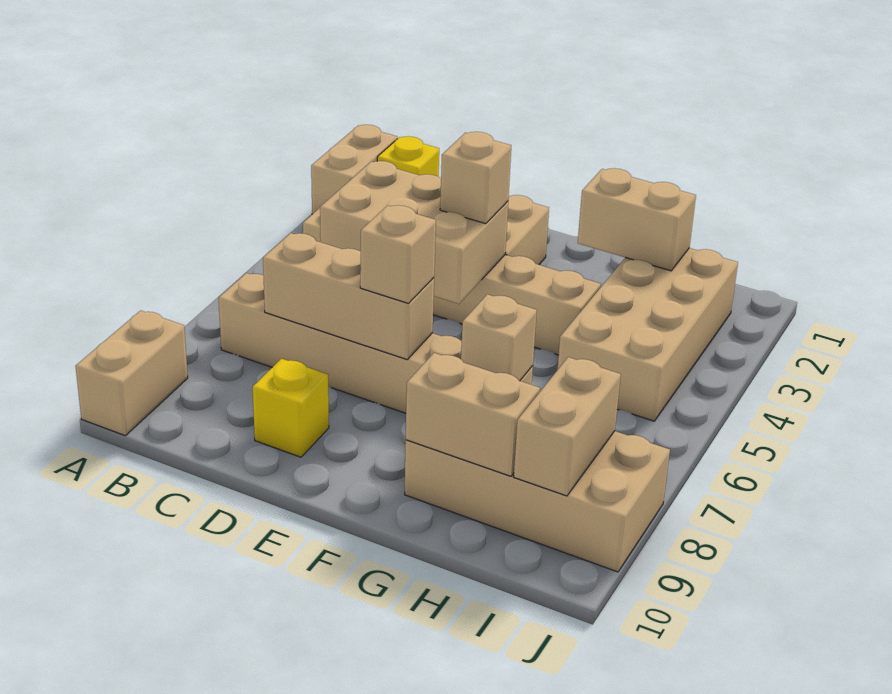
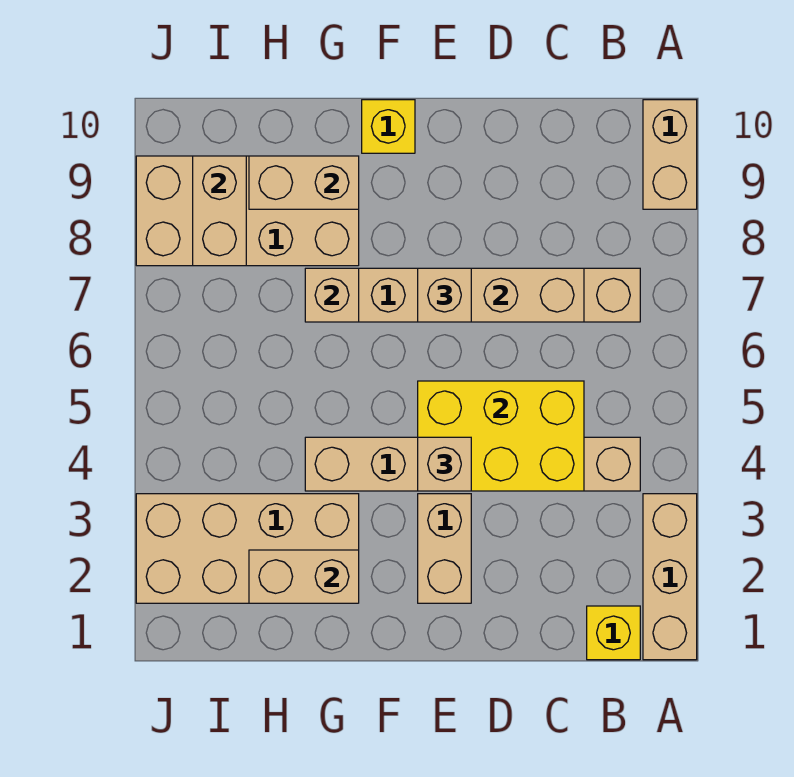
tan 1x2 brick [311,125,397,214] -> tan 1x3 brick [643,494,697,660]
tan 2x3 brick [320,161,508,304] -> yellow 2x3 brick [418,381,584,491]
yellow 1x1 brick [253,359,329,457] -> yellow 1x1 brick moved to [362,100,415,153]
tan 2x4 brick [558,248,738,421] -> tan 2x4 brick turned to [136,494,359,603]

